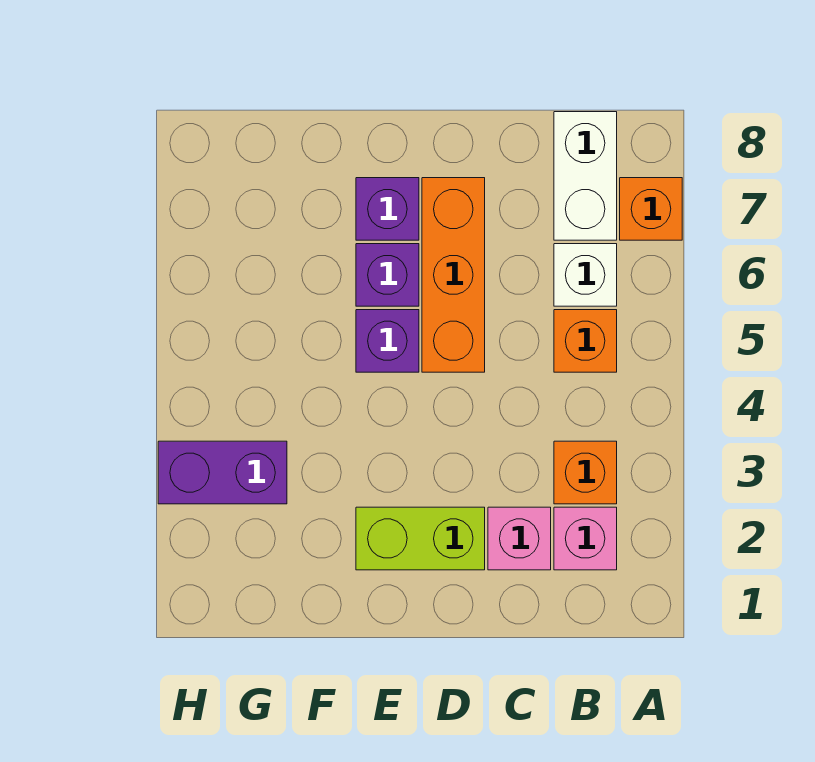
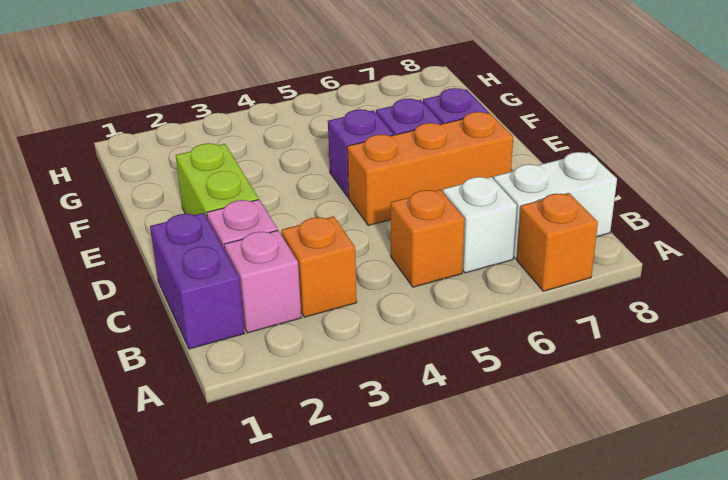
purple 1x2 brick [158,441,287,504] -> purple 1x2 brick moved to [150,213,245,349]

